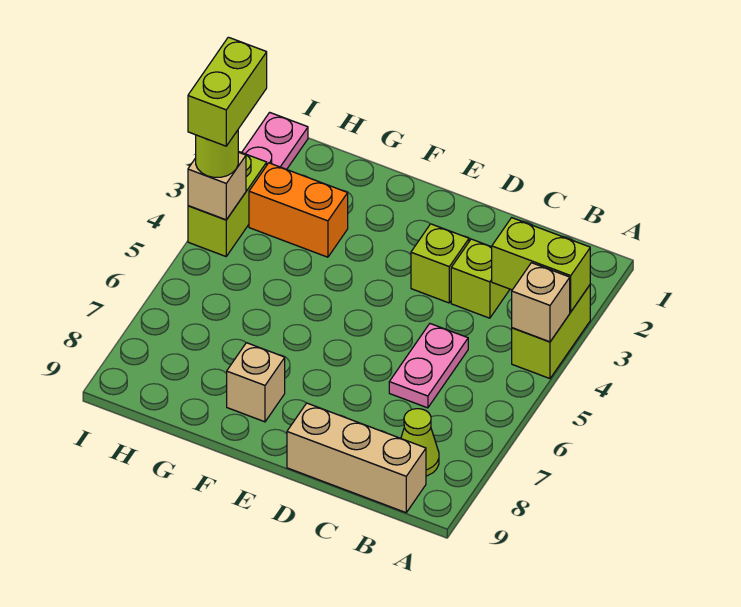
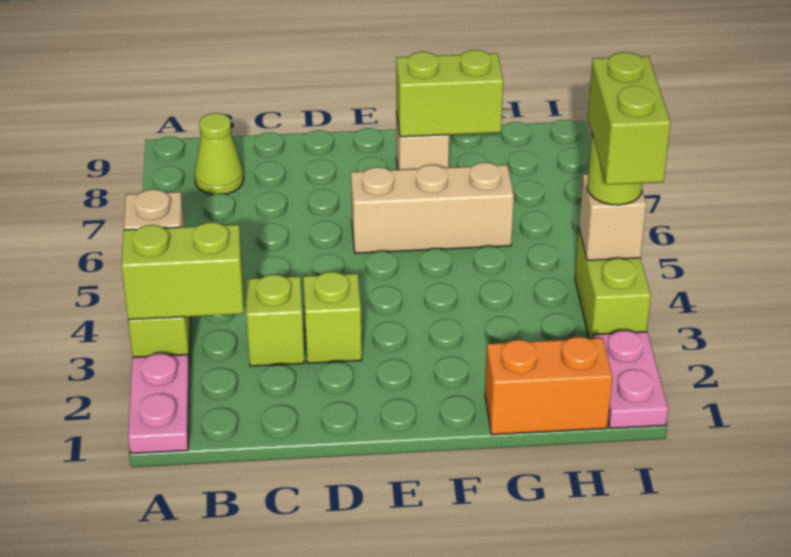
tan 1x3 brick [287,403,426,513] -> tan 1x3 brick moved to [351,163,514,253]
pink 1x2 plate [389,324,468,408] -> pink 1x2 plate moved to [128,353,189,454]
none -> lime 1x2 brick [396,50,503,137]
orange 1x2 brick [249,163,348,257] -> orange 1x2 brick moved to [485,337,612,435]

